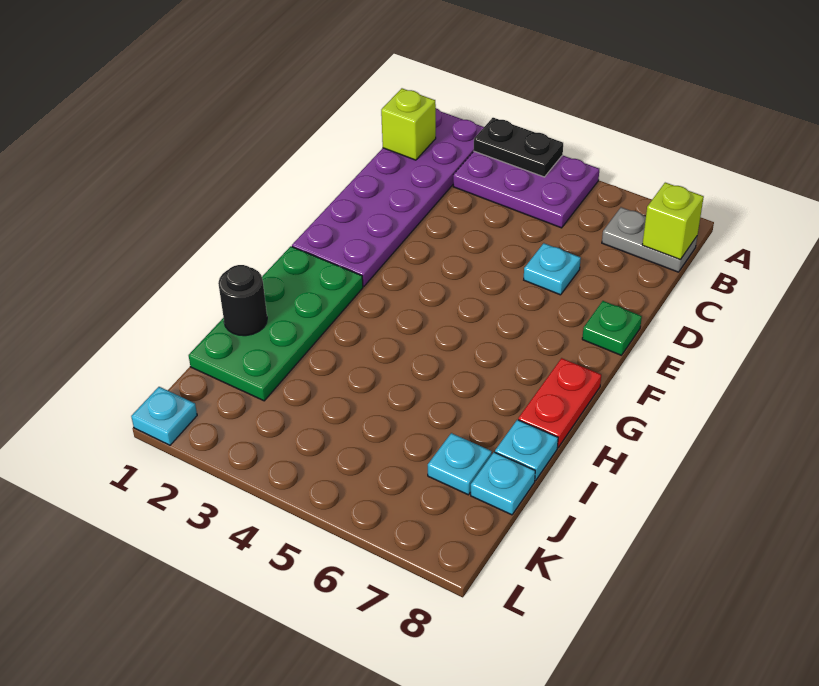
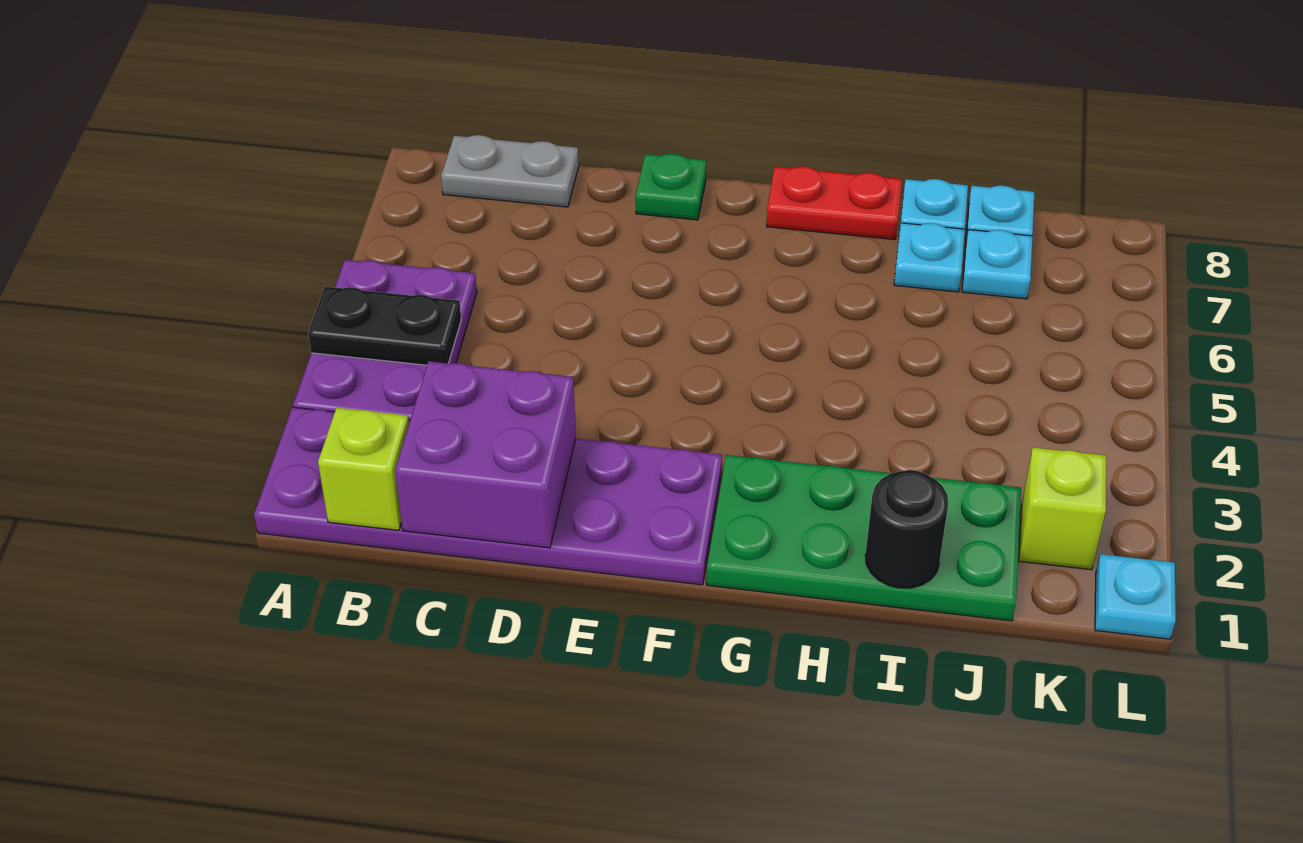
black 1x2 plate [474,118,563,177] -> black 1x2 plate turned to [308,287,461,365]
grey 1x2 plate [602,207,697,272] -> grey 1x2 plate turned to [441,135,579,207]
lime 1x1 brick [642,183,704,260] -> lime 1x1 brick moved to [1019,447,1106,570]
none -> purple 2x2 brick [395,361,576,548]
cyan 1x1 plate [524,243,581,295] -> cyan 1x1 plate moved to [894,223,965,292]

